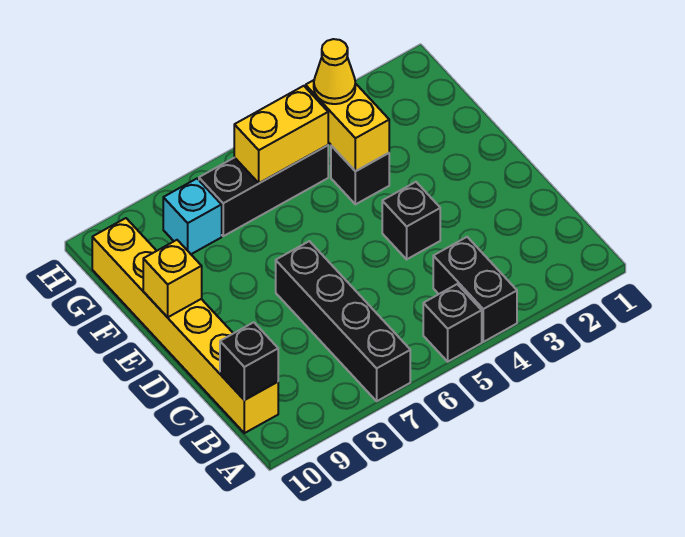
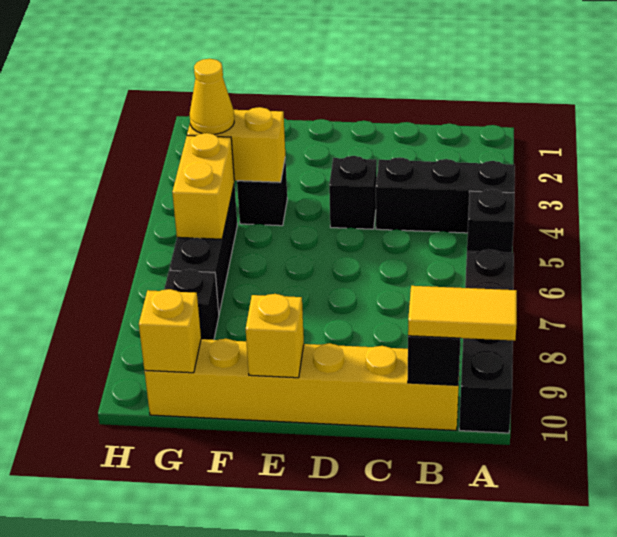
black 1x2 brick [433,237,517,342] -> black 1x3 brick [376,157,515,233]
black 1x4 brick [276,241,410,401] -> black 1x4 brick turned to [459,250,514,433]
none -> yellow 1x2 tile [408,286,517,341]
cyan 1x1 brick [163,179,222,254] -> black 1x1 brick [164,269,219,340]
none -> yellow 1x1 brick [139,289,201,373]

